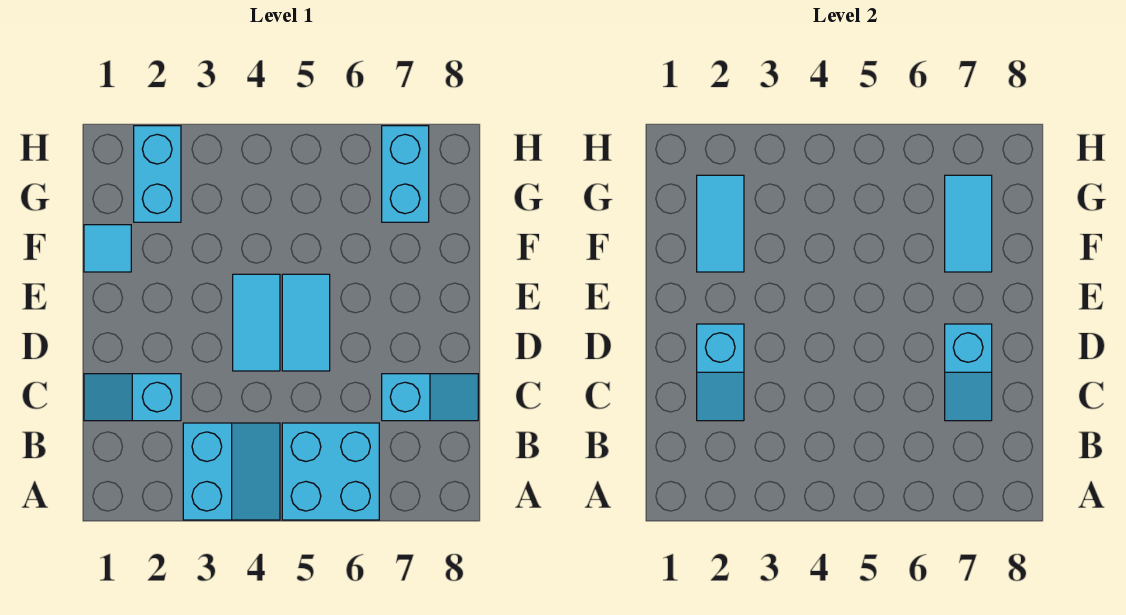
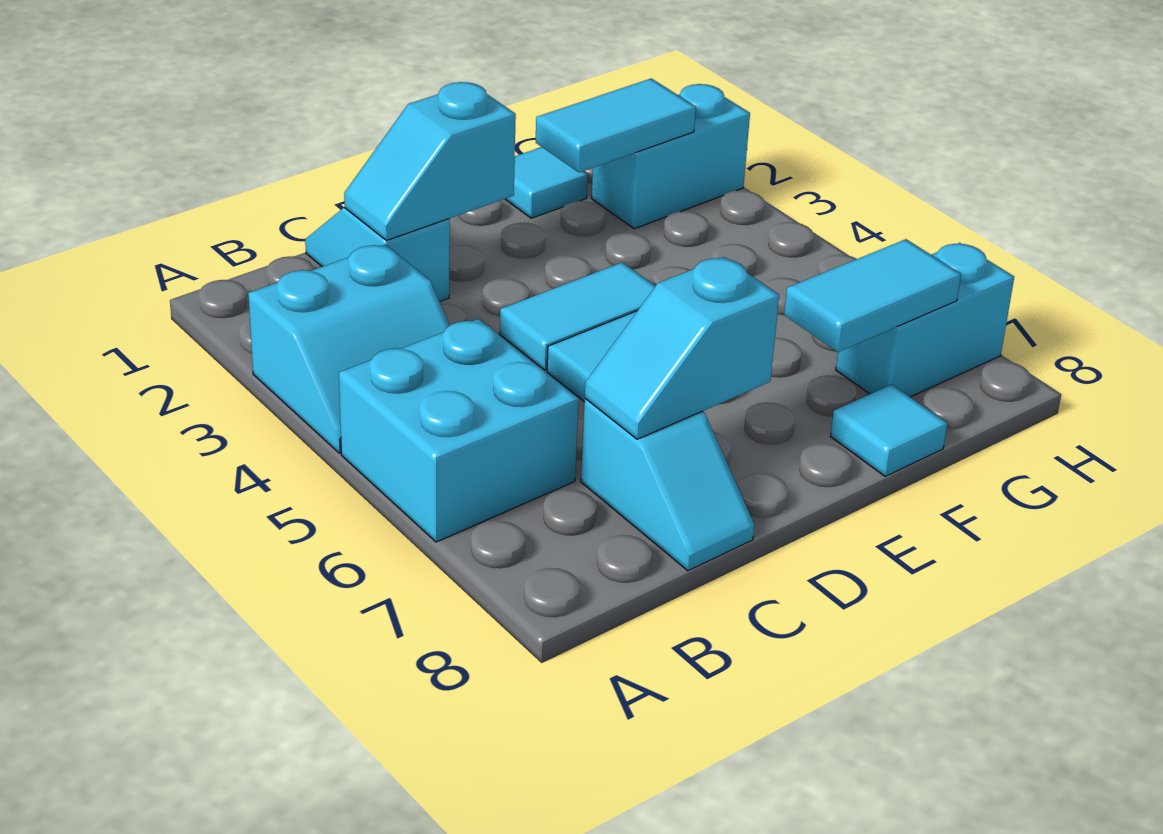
none -> cyan 1x1 tile [831,385,947,476]

